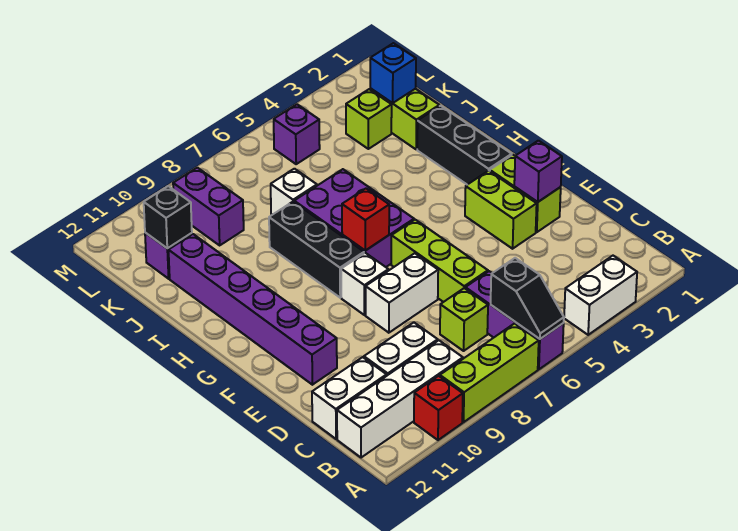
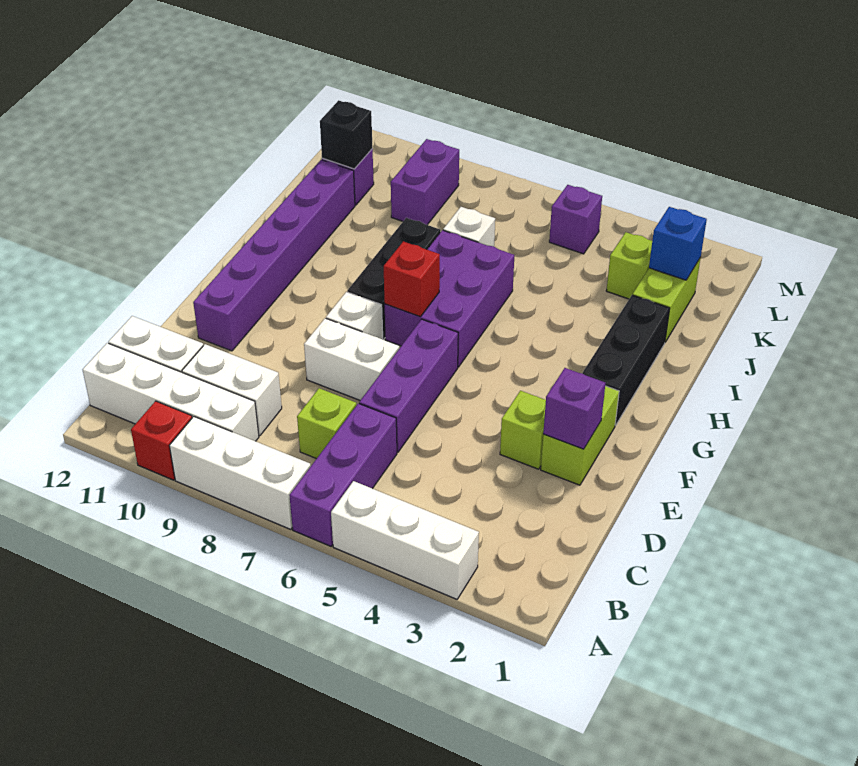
white 1x2 brick [564,256,637,335] -> white 1x3 brick [331,481,479,599]
black 1x2 slope [491,258,564,339] -> none
lime 1x3 brick [440,324,539,422] -> white 1x3 brick [169,417,311,529]
lime 1x3 brick [391,220,488,302] -> purple 1x3 brick [359,319,458,452]
lime 1x2 brick [465,171,537,249] -> lime 1x1 brick [500,391,546,469]

